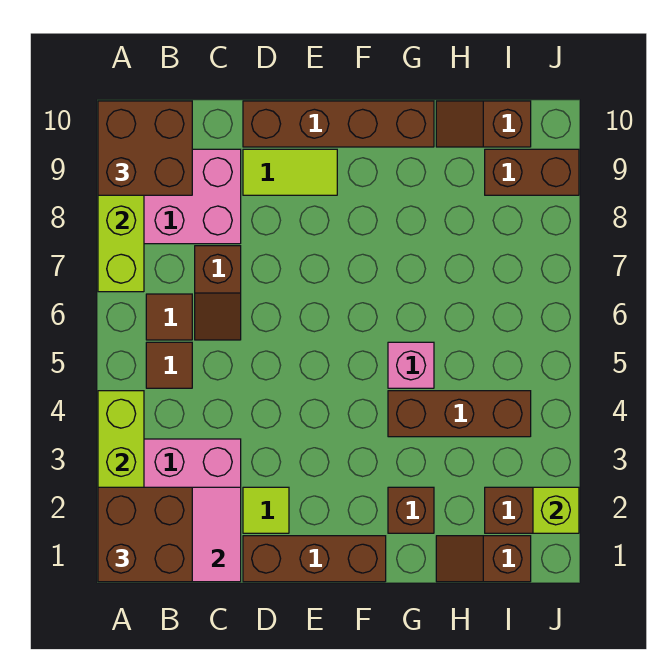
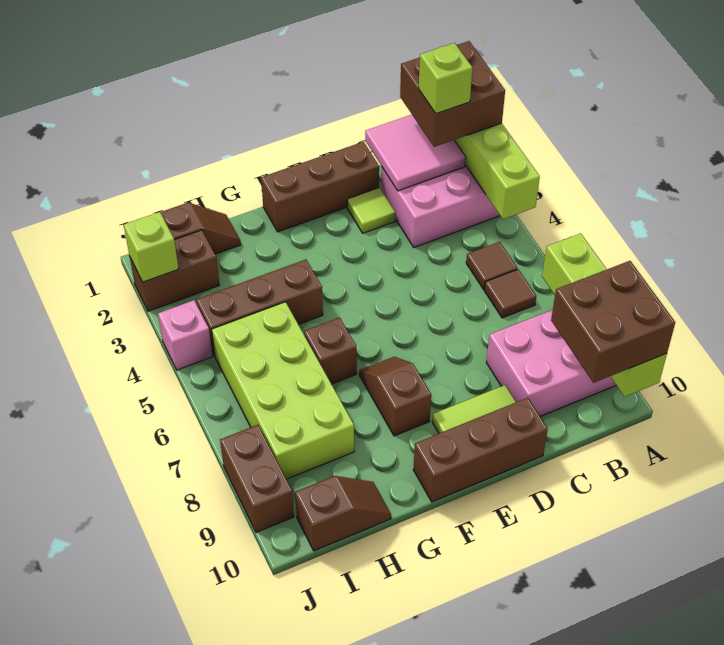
none -> lime 1x1 brick [419,43,473,114]
brown 1x2 slope [195,246,241,340] -> brown 1x2 slope moved to [359,357,431,436]
brown 1x4 brick [243,101,434,147] -> brown 1x3 brick [413,398,548,502]
brown 1x1 brick [388,487,434,533] -> brown 1x1 brick moved to [304,318,357,384]
pink 1x1 brick [388,342,434,388] -> pink 1x1 brick moved to [158,300,213,370]
none -> lime 2x4 brick [212,302,354,479]
brown 1x2 brick [485,149,579,195] -> brown 1x2 brick turned to [220,425,294,532]

